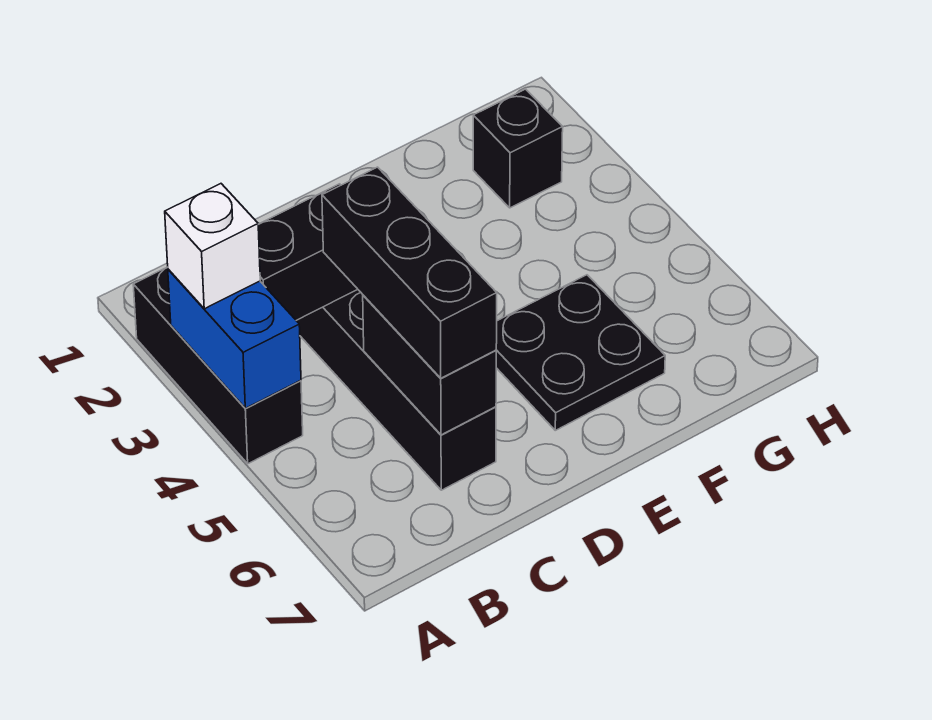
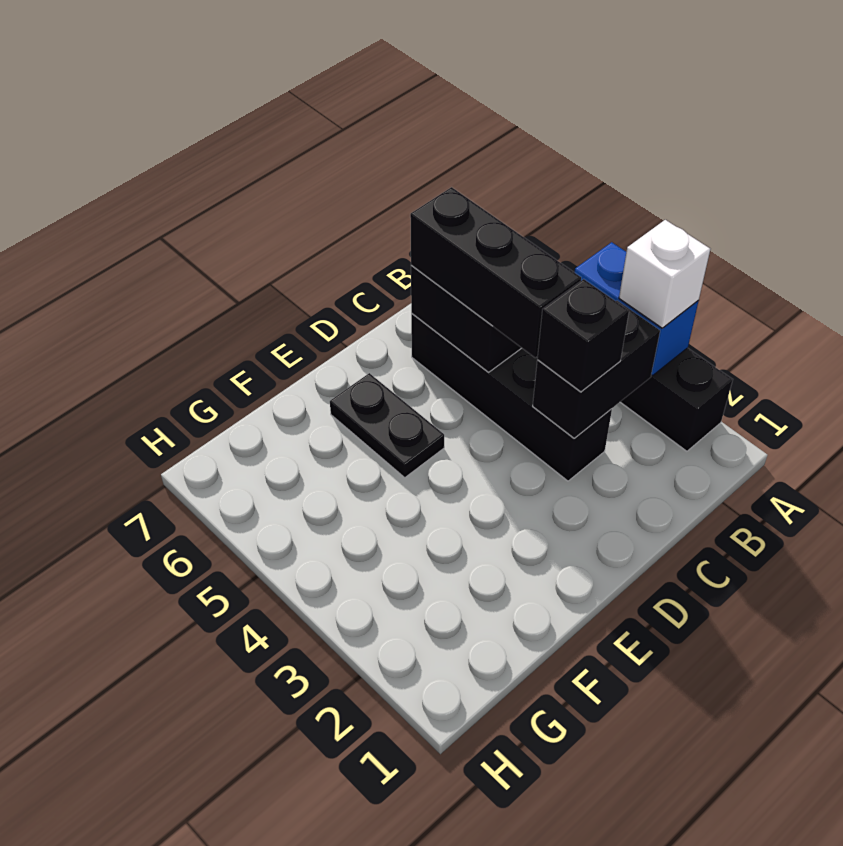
black 2x2 plate [496,275,665,430] -> black 1x2 plate [330,373,444,478]
black 1x1 brick [473,89,563,208] -> black 1x1 brick moved to [537,279,629,392]

